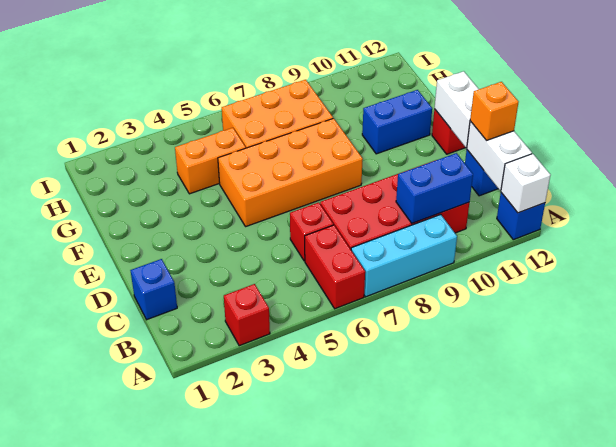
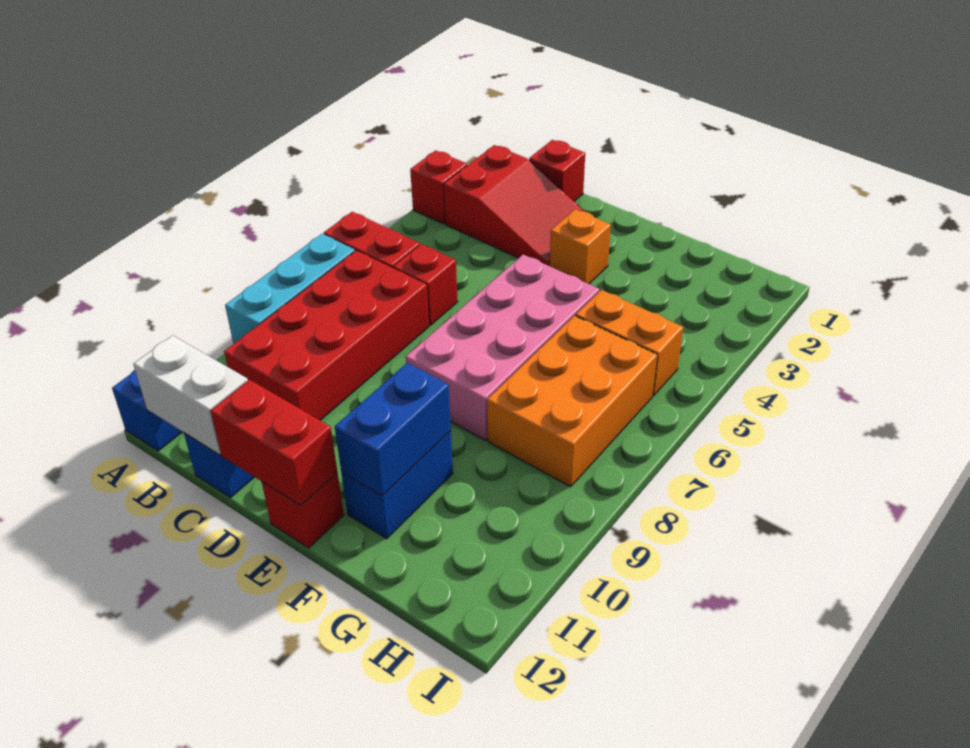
white 1x1 brick [501,154,550,213] -> none
none -> red 2x3 slope [444,145,585,266]
blue 1x2 brick [396,153,473,223] -> blue 1x2 brick moved to [335,363,451,496]
blue 1x1 brick [130,259,177,320] -> red 1x1 brick [529,140,585,201]
orange 1x1 brick [470,82,518,141] -> orange 1x1 brick moved to [550,209,611,284]
white 1x2 brick [435,71,479,148] -> red 1x2 brick [211,380,337,506]
orange 2x4 brick [218,118,363,227] -> pink 2x4 brick [406,255,599,441]
orange 1x2 brick [175,128,246,194] -> orange 1x2 brick turned to [576,290,683,396]

